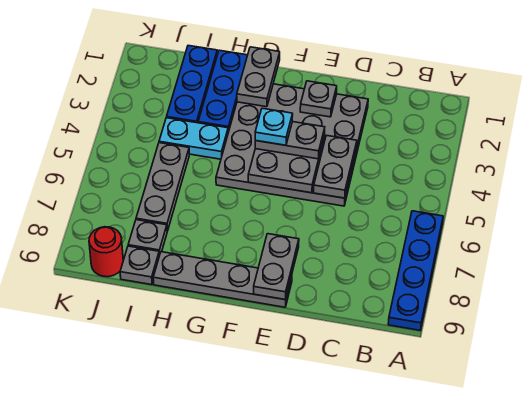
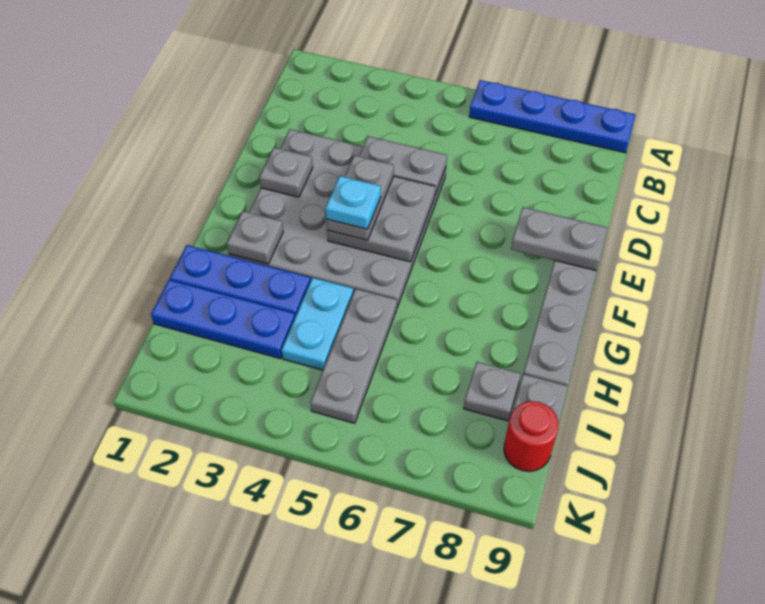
grey 1x2 plate [237,47,280,107] -> grey 1x1 plate [227,211,283,264]
grey 1x3 plate [136,143,189,231] -> grey 1x3 plate turned to [310,289,397,423]

